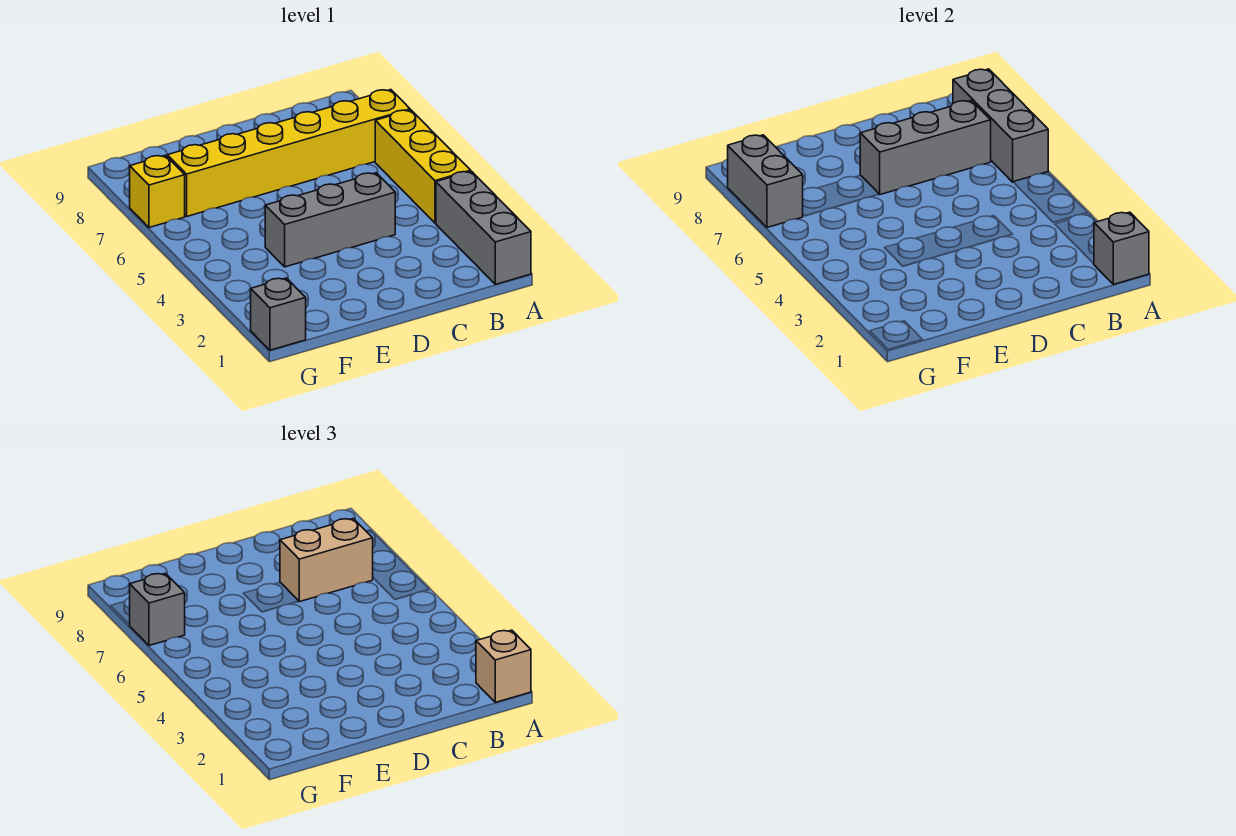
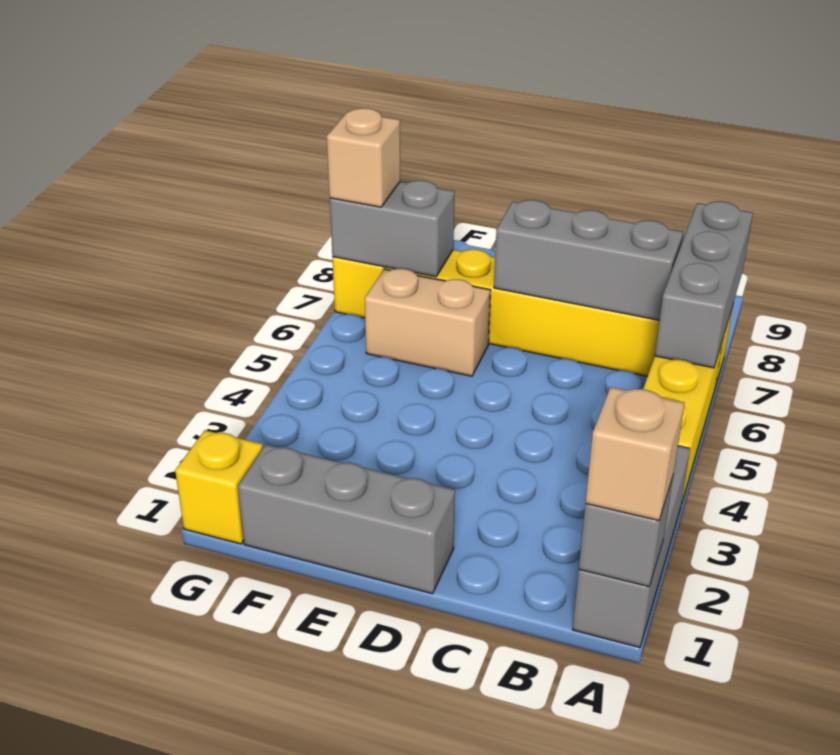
tan 1x2 brick [280,518,373,602] -> tan 1x2 brick moved to [365,269,491,376]
grey 1x3 brick [265,173,395,267] -> grey 1x3 brick moved to [238,445,455,594]
grey 1x1 brick [251,278,306,350] -> yellow 1x1 brick [175,430,263,544]
grey 1x2 brick [728,135,803,228] -> grey 1x2 brick turned to [330,180,455,277]
grey 1x1 brick [130,573,185,646] -> tan 1x1 brick [327,108,400,207]

